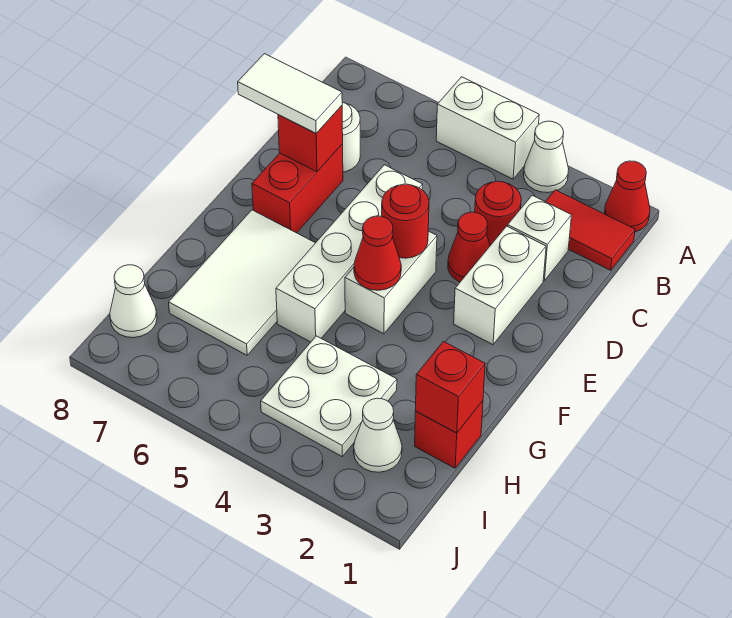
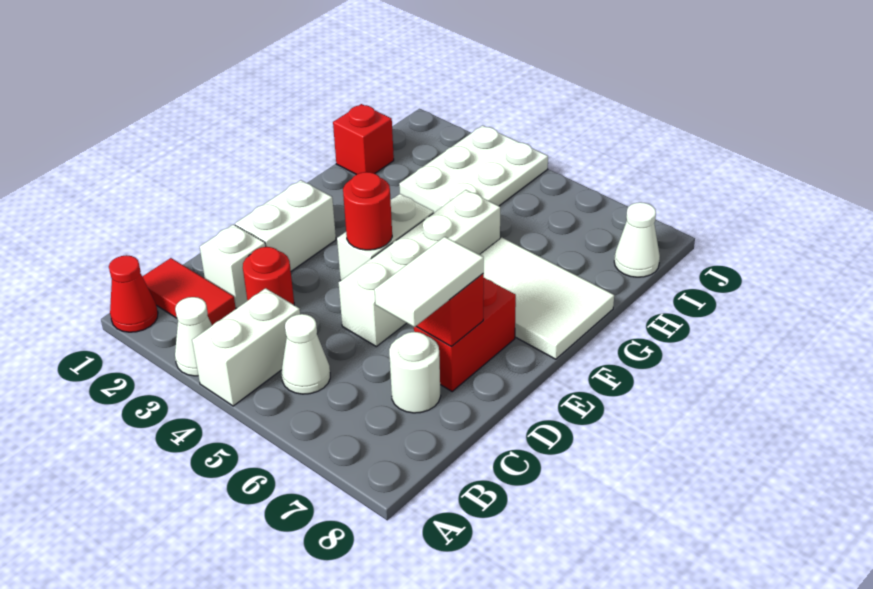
white 1x2 brick [436,77,539,179] -> white 1x2 brick turned to [192,288,300,406]
red 1x1 cone [448,212,490,282] -> none
white 1x2 tile [238,54,342,133] -> white 1x2 tile turned to [374,237,484,327]
red 1x1 cone [354,216,401,290] -> none
white 2x3 tile [169,210,315,355] -> white 2x3 tile turned to [480,238,614,359]
red 1x1 brick [415,342,485,433] -> none
white 2x2 plate [261,336,397,456] -> white 2x3 plate [399,125,548,212]
white 1x1 cone [354,398,402,472] -> white 1x1 cone moved to [282,314,330,394]

